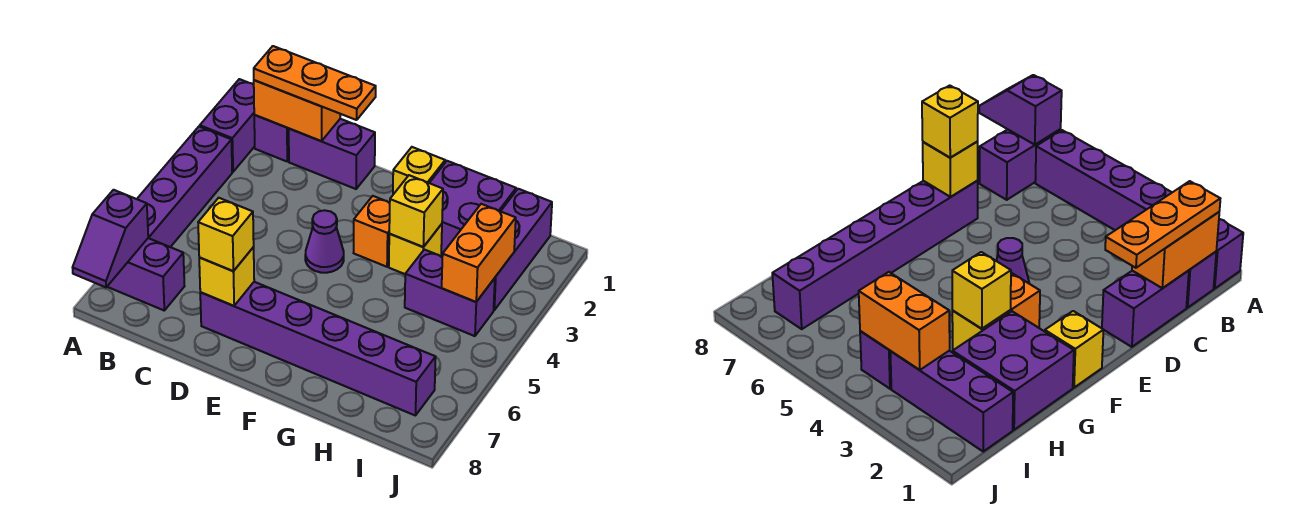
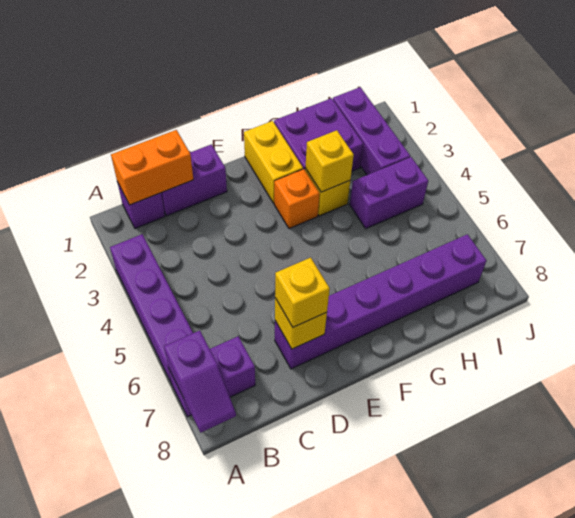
purple 1x2 brick [200,79,255,172] -> none
orange 1x3 plate [254,46,376,120] -> none
purple 1x1 cone [305,210,344,273] -> none
yellow 1x1 brick [393,147,445,194] -> yellow 1x2 brick [244,121,303,203]
orange 1x2 brick [442,204,516,302] -> none

